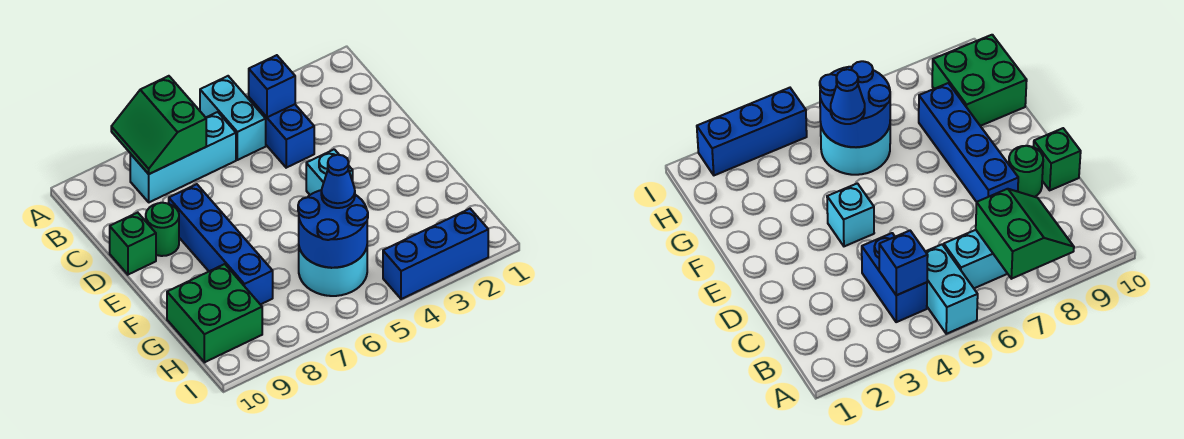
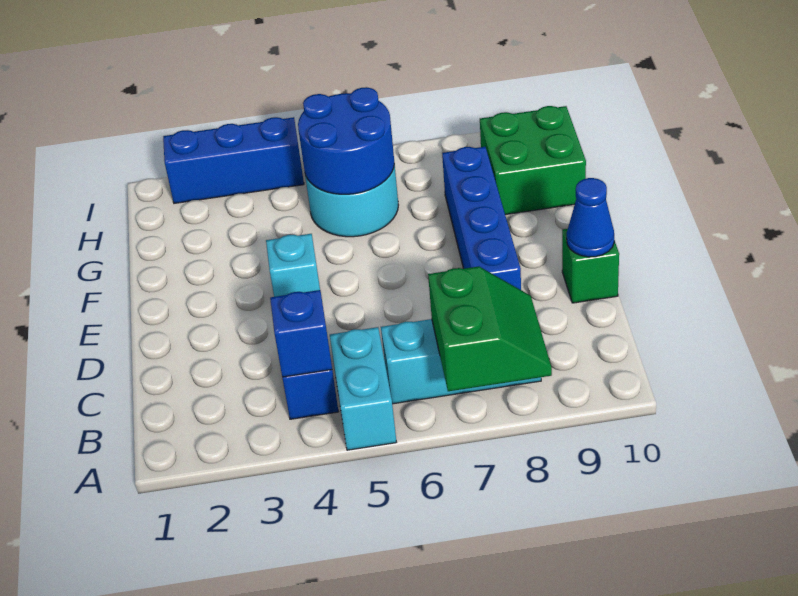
green 1x1 round brick [146,203,179,256] -> none
blue 1x1 cone [321,155,355,208] -> blue 1x1 cone moved to [567,178,614,257]

